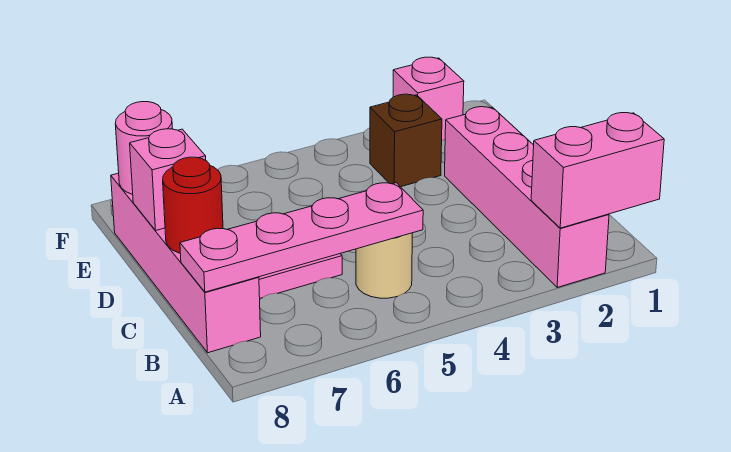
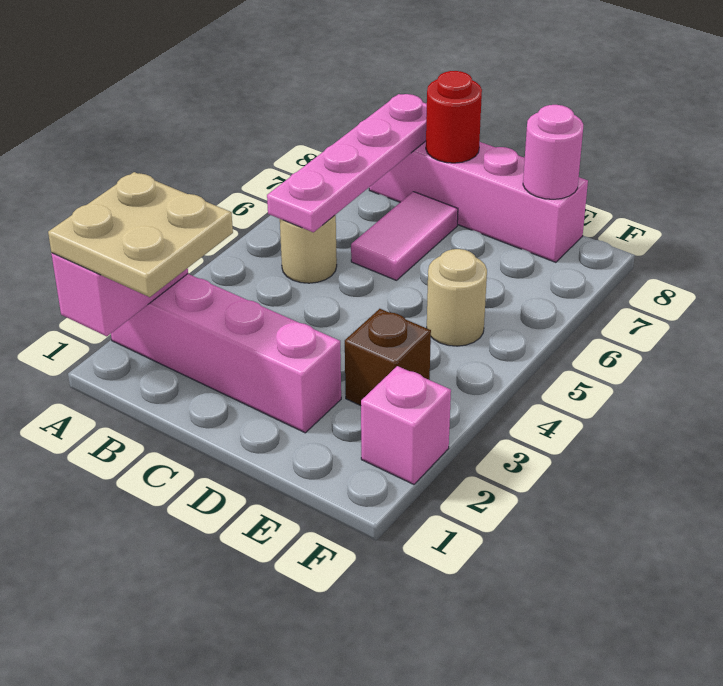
none -> tan 2x2 plate [48,172,233,297]
pink 1x1 brick [130,129,206,231] -> none
none -> tan 1x1 round brick [427,249,487,346]

